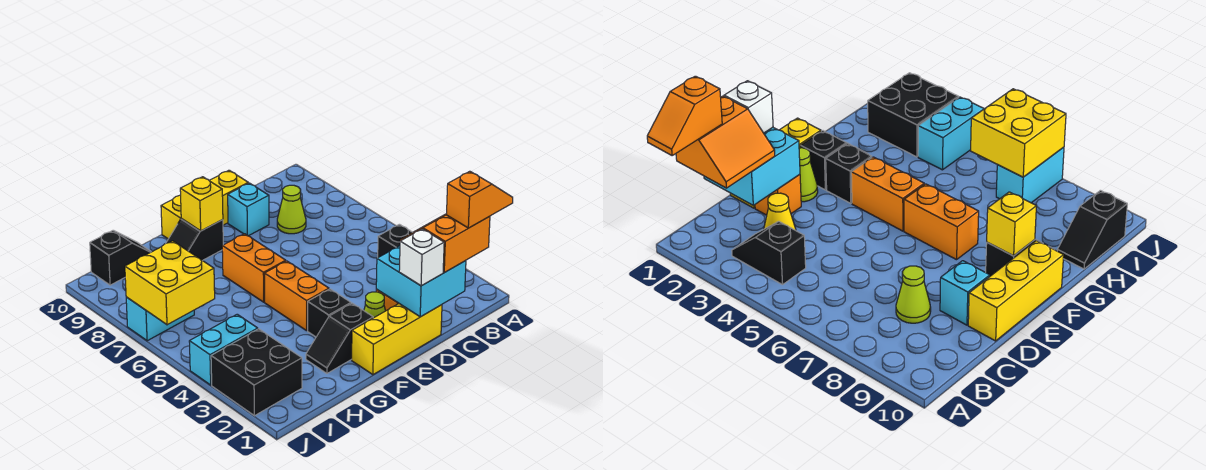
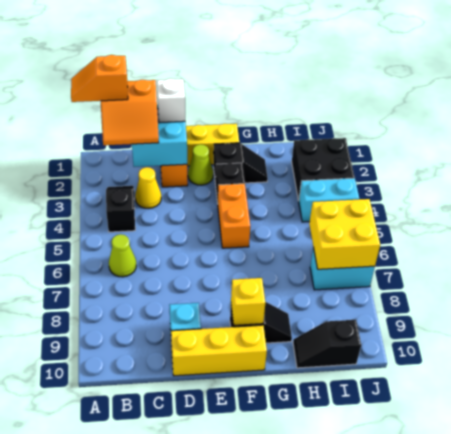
lime 1x1 cone [277,185,306,234] -> lime 1x1 cone moved to [109,234,136,277]
orange 1x2 brick [222,234,286,302] -> none

